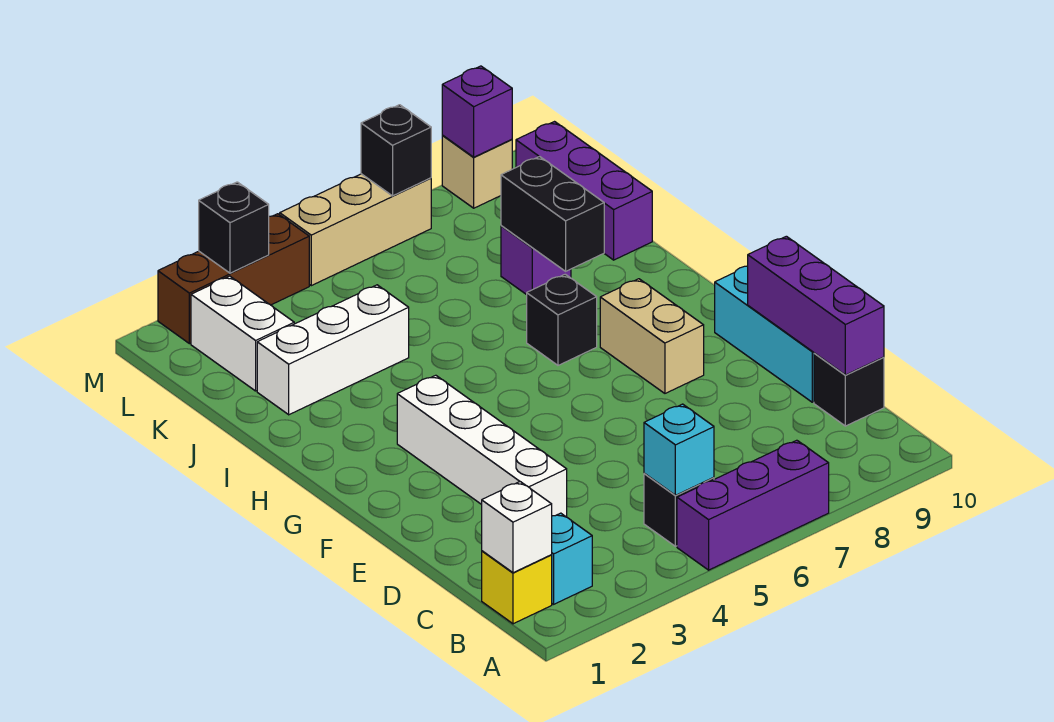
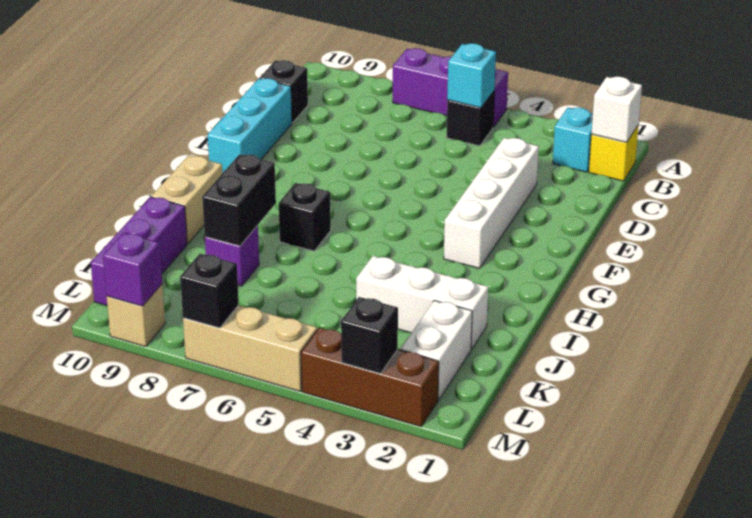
purple 1x3 brick [748,236,884,375] -> none
tan 1x2 brick [600,279,704,393] -> tan 1x2 brick moved to [151,155,222,244]

